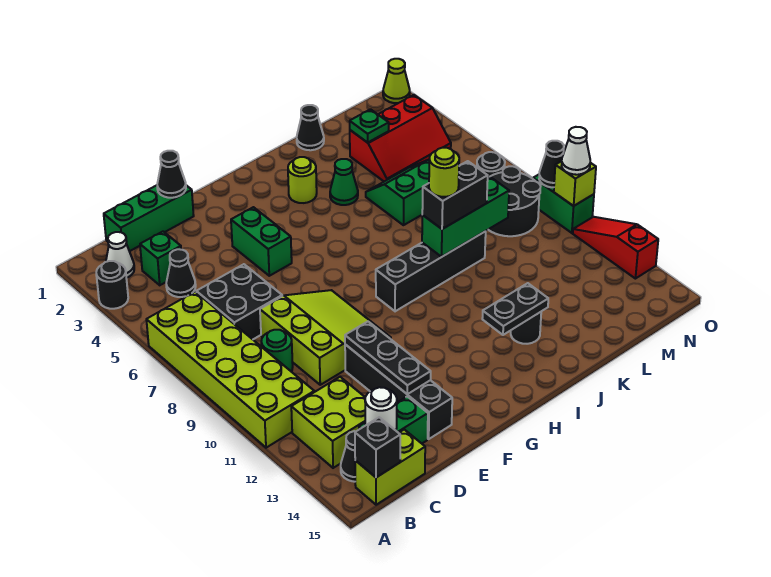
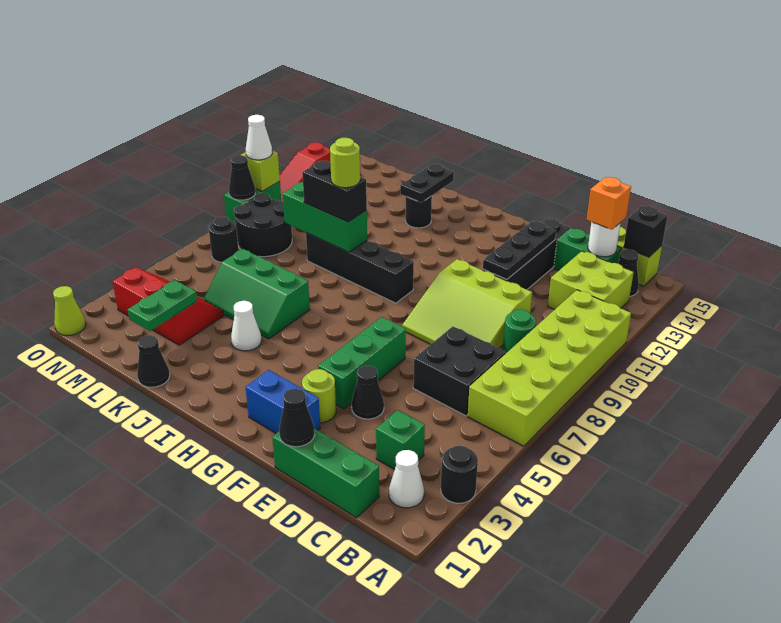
black 1x1 cone [166,249,196,297] -> black 1x1 cone moved to [352,365,384,419]
none -> orange 1x1 brick [587,177,631,230]
lime 3x3 slope [260,290,391,385] -> lime 3x3 slope turned to [402,259,532,348]
none -> blue 1x2 brick [246,370,320,433]
green 1x2 brick [231,207,292,276] -> green 1x3 brick [318,317,406,409]
lime 1x1 round brick [288,157,317,203] -> lime 1x1 round brick moved to [302,369,336,423]
black 1x2 plate [482,283,548,335] -> black 1x2 plate turned to [400,164,454,202]
green 1x1 cone [330,159,358,205] -> white 1x1 cone [231,301,262,351]
green 2x2 slope [366,160,429,225] -> green 2x3 slope [204,249,310,339]
green 1x1 plate [350,109,389,143] -> green 1x2 plate [128,280,197,331]

